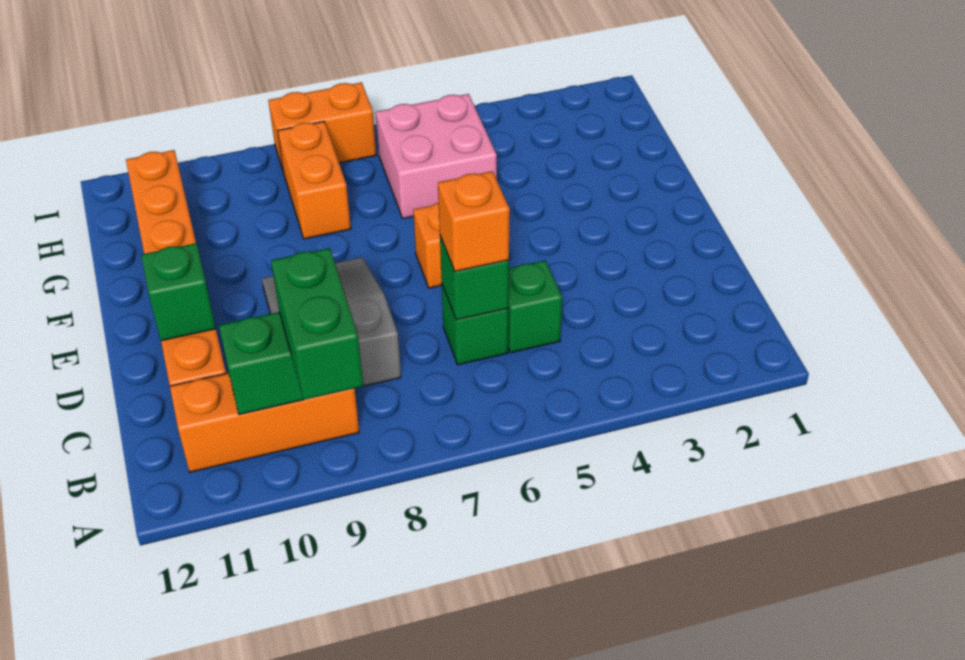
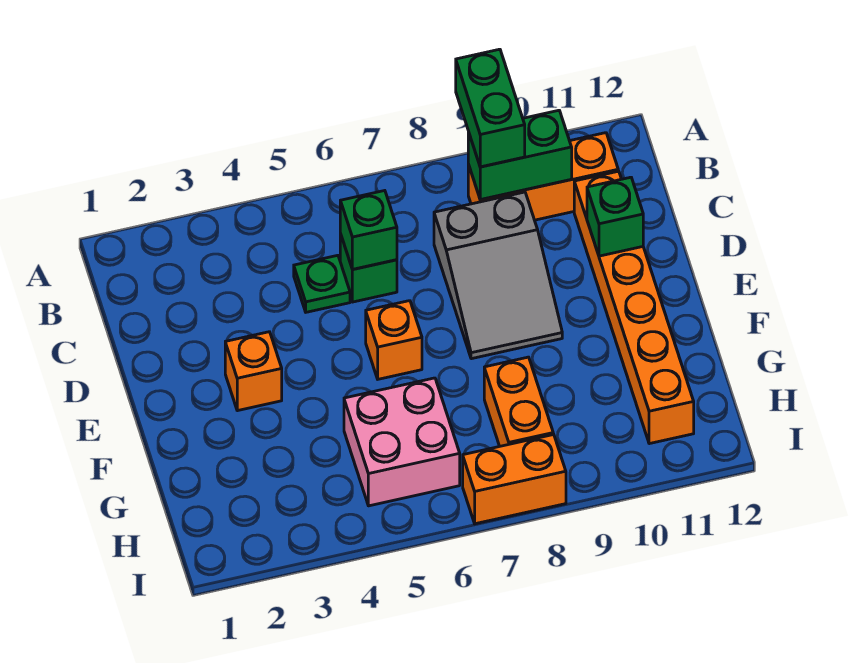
green 1x1 brick [508,261,562,353] -> green 1x1 plate [294,255,350,312]
orange 1x1 brick [438,171,510,272] -> orange 1x1 brick moved to [225,332,282,411]

